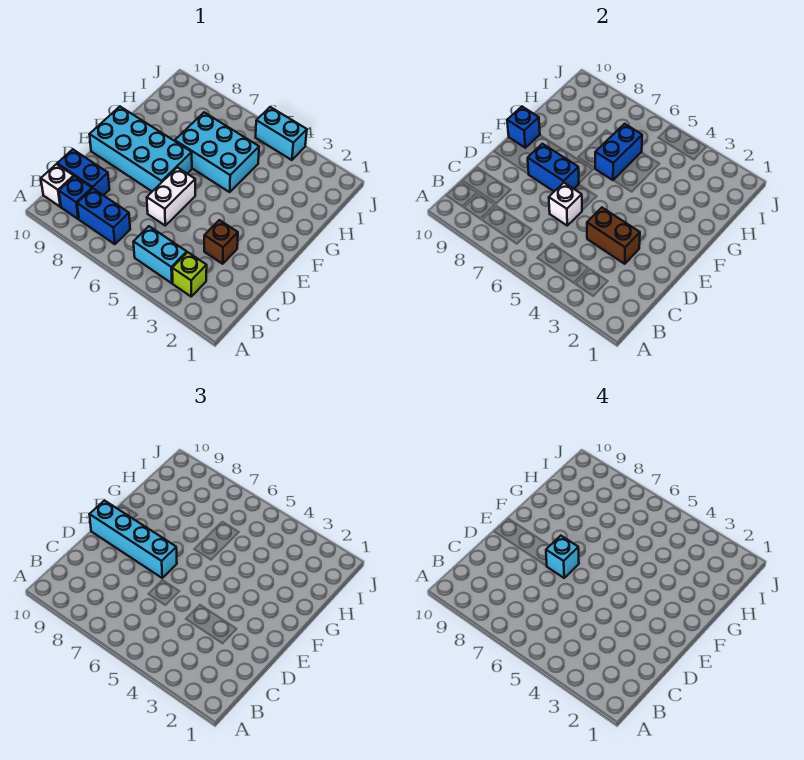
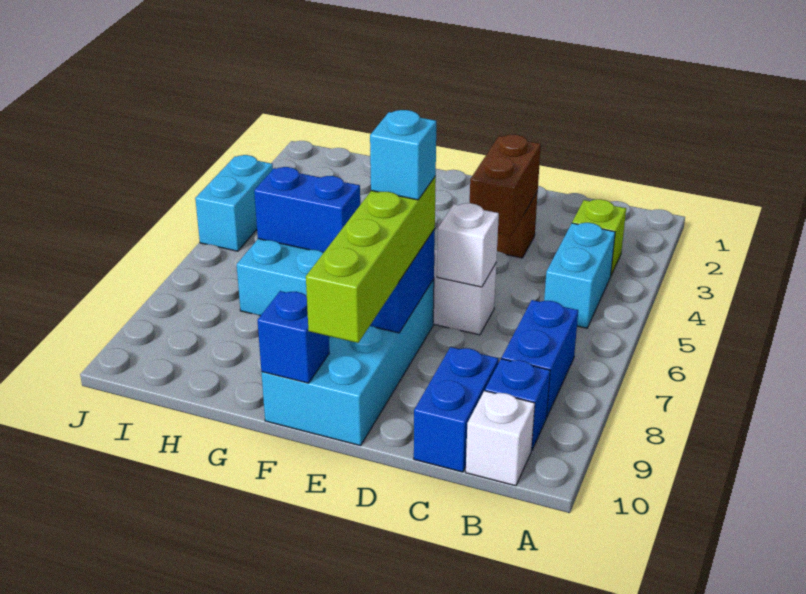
cyan 1x4 brick [89,501,177,578] -> lime 1x4 brick [306,176,436,343]

